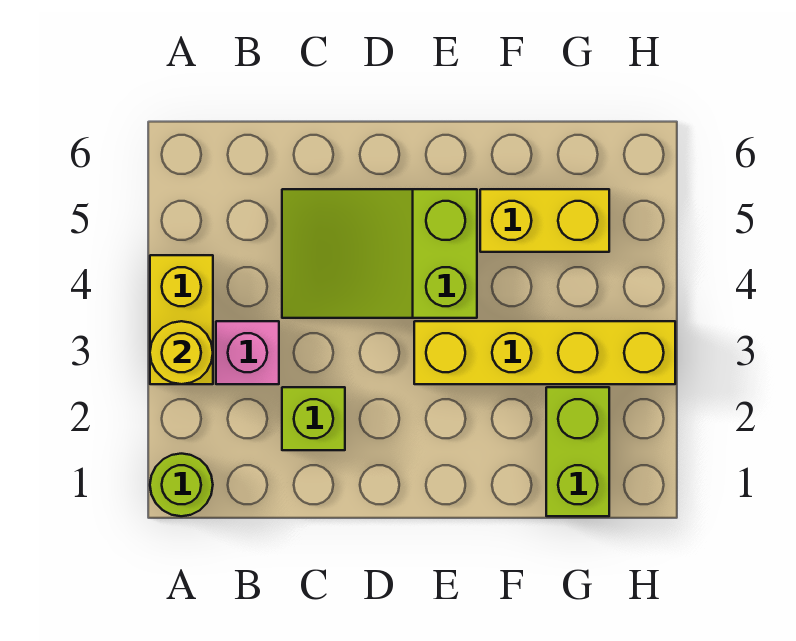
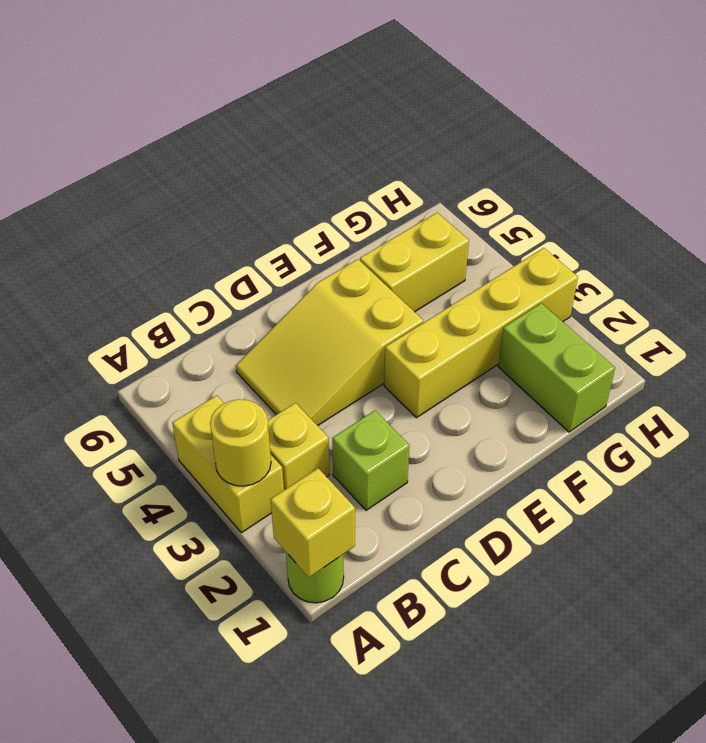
none -> yellow 1x1 brick [271,468,355,577]
pink 1x1 brick [216,321,279,384] -> yellow 1x1 brick [268,403,329,490]
lime 2x3 slope [282,189,477,318] -> yellow 2x3 slope [236,259,423,426]

